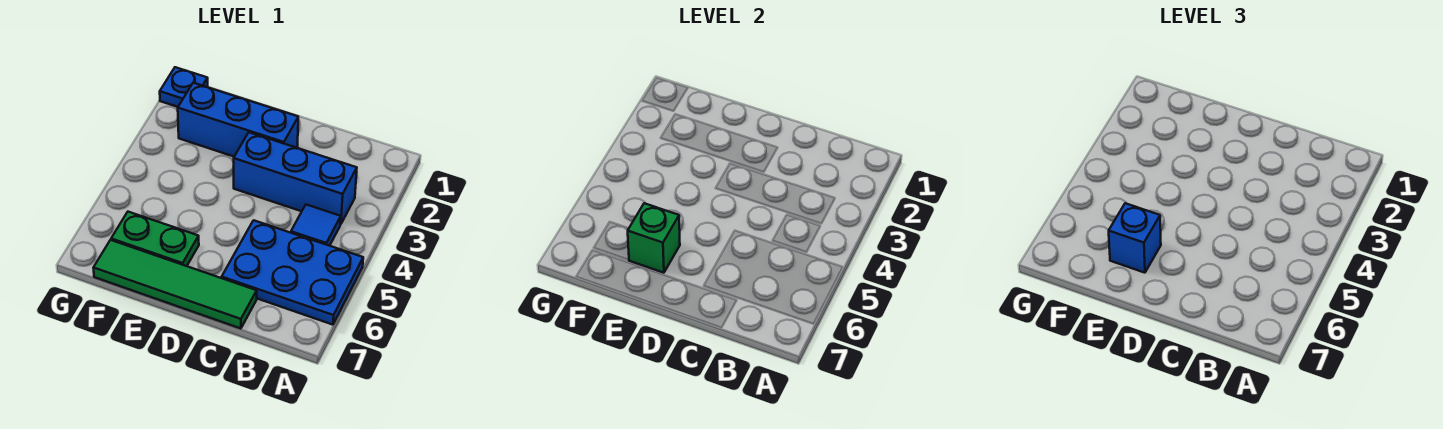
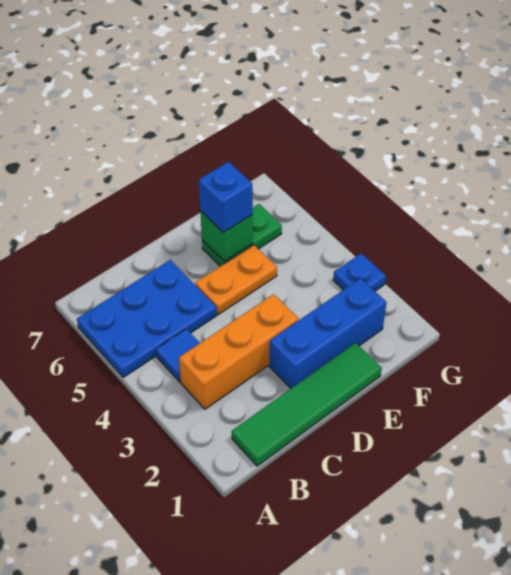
blue 1x3 brick [234,132,357,224] -> orange 1x3 brick [179,294,299,409]
green 1x4 tile [94,240,257,329] -> green 1x4 tile moved to [232,343,382,466]
none -> orange 1x2 plate [195,245,277,314]
blue 1x1 plate [160,67,208,107] -> blue 1x1 plate moved to [333,253,386,291]

